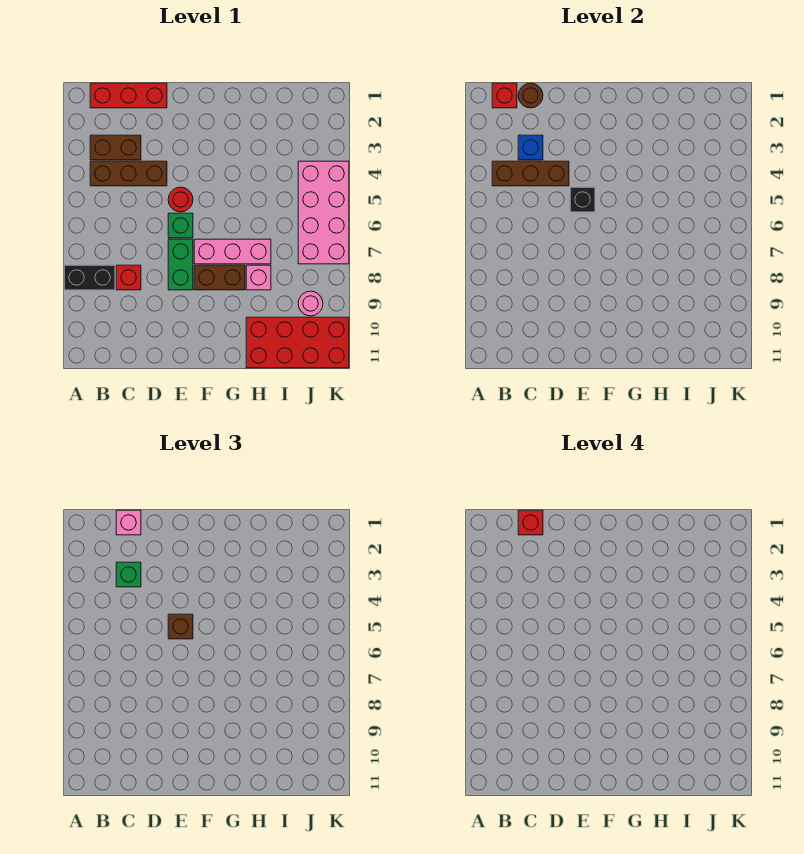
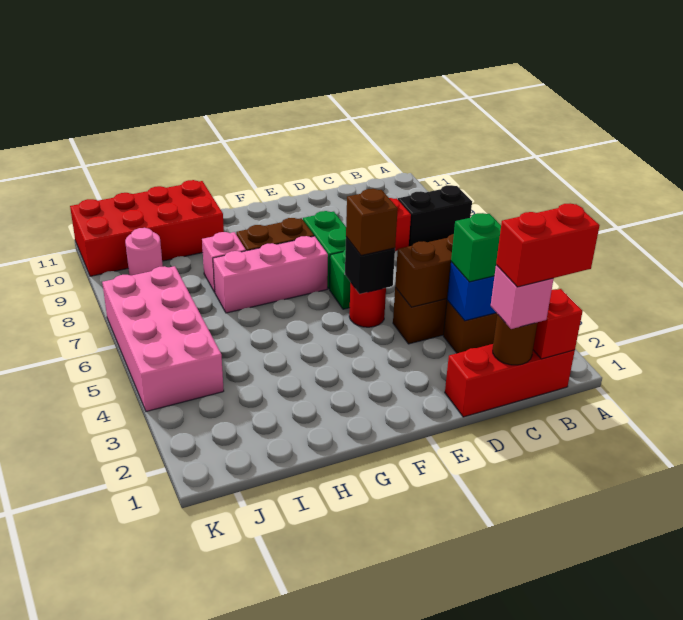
red 1x1 brick [518,510,543,535] -> red 1x2 brick [496,203,600,287]

